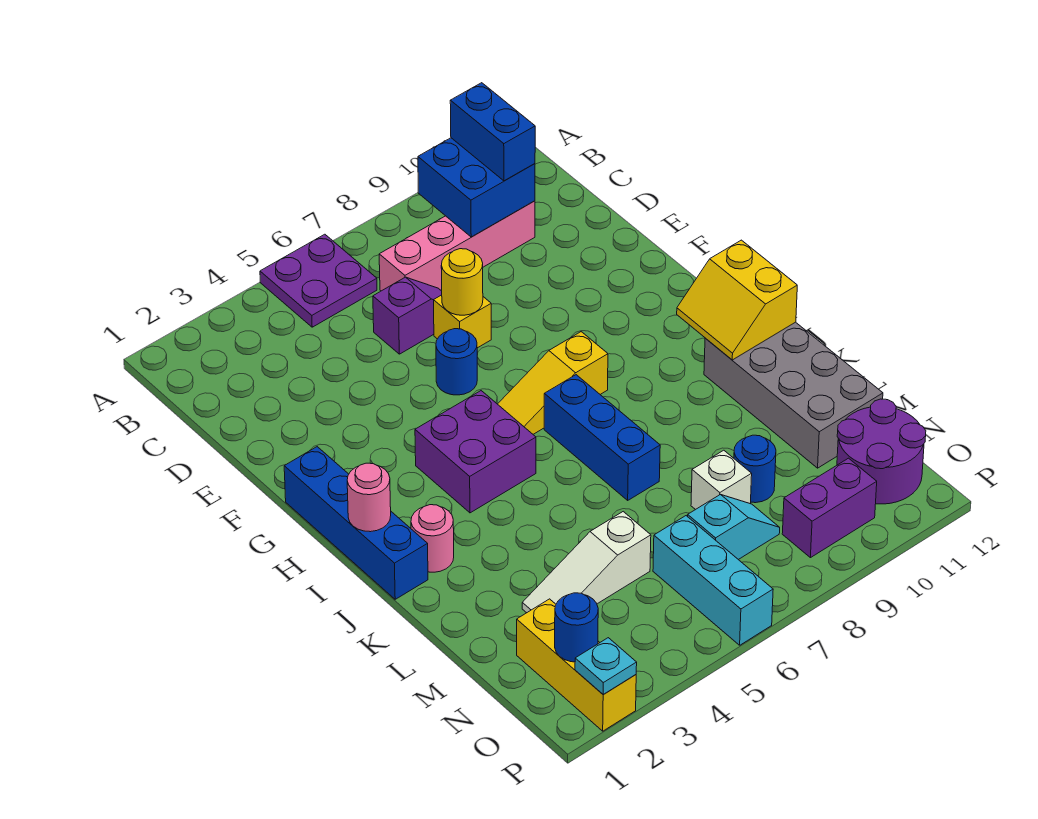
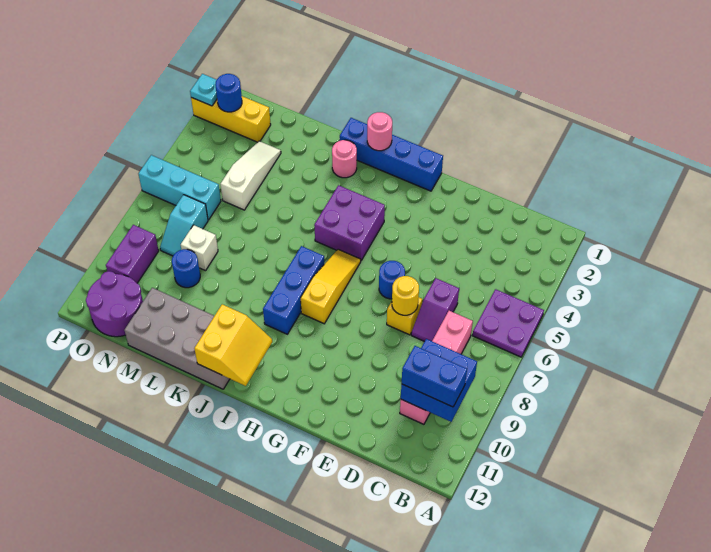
blue 1x3 brick [544,375,660,500] -> blue 1x3 brick turned to [263,246,324,334]
yellow 2x2 slope [677,240,797,360] -> yellow 2x2 slope turned to [194,304,272,386]

